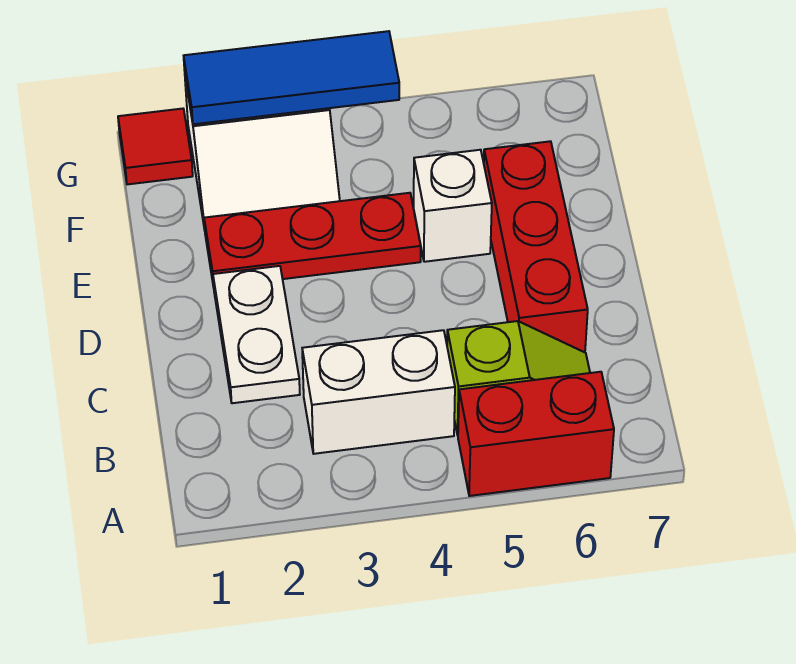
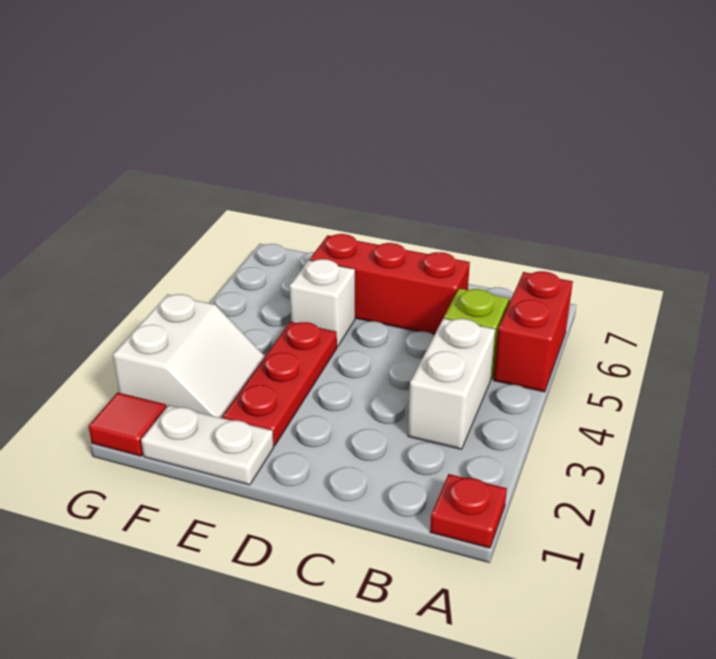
none -> red 1x1 plate [430,474,507,548]
white 1x2 plate [213,266,300,403] -> white 1x2 plate moved to [141,405,274,485]
blue 1x3 tile [184,31,399,124] -> none

